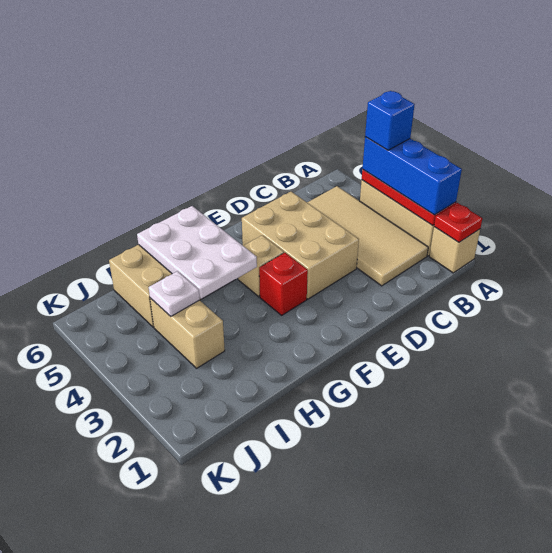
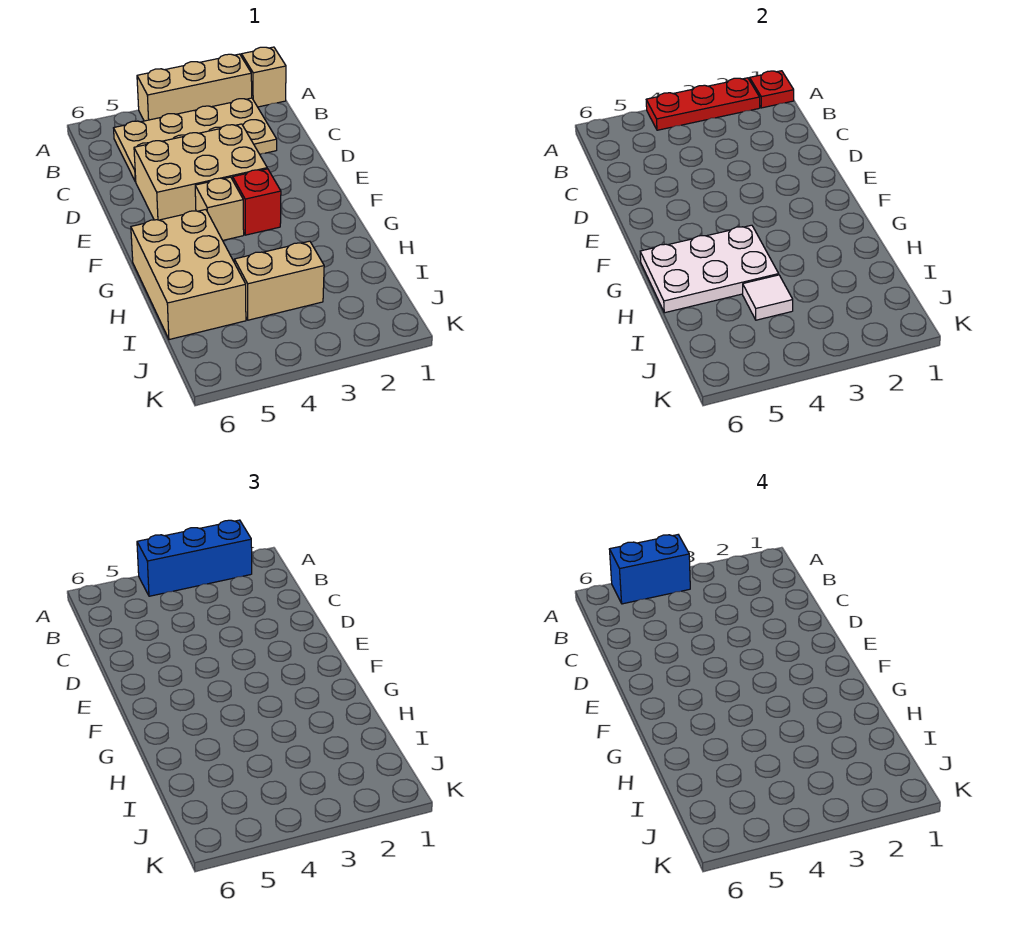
blue 1x1 brick [365,91,415,150] -> blue 1x2 brick [609,535,690,604]
tan 2x4 tile [307,186,428,286] -> tan 2x4 plate [114,98,277,182]
white 1x1 plate [149,271,200,316] -> white 1x1 tile [743,275,793,320]

